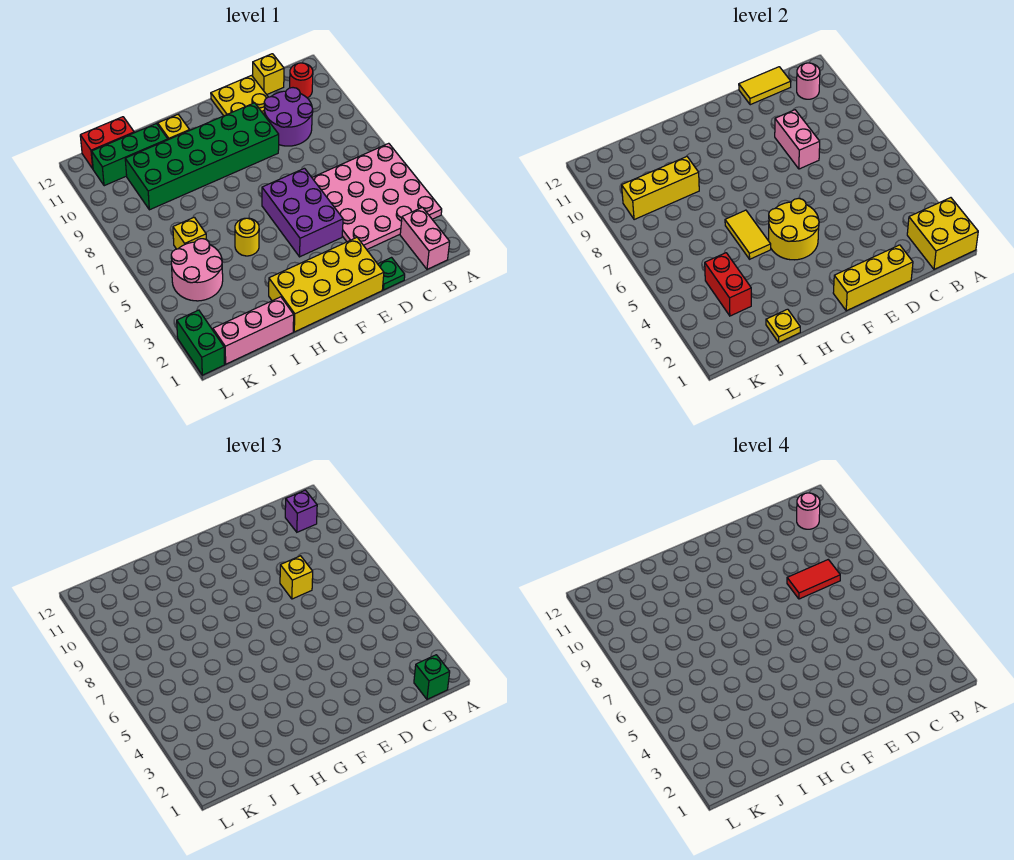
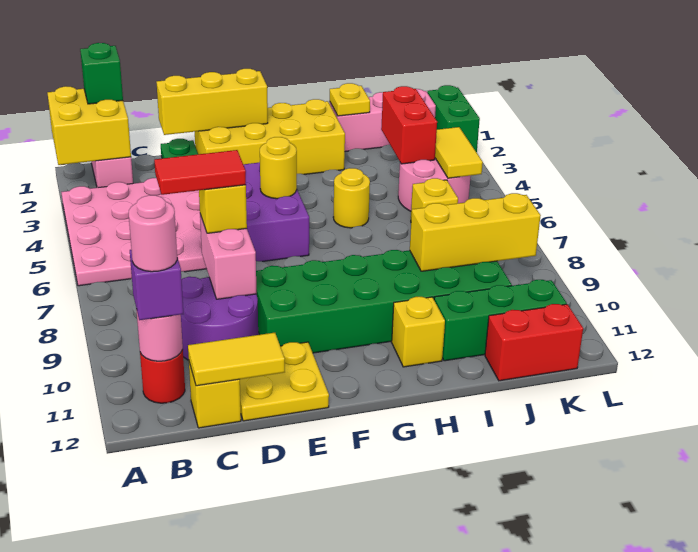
yellow 2x2 round brick [769,198,819,260] -> yellow 1x1 round brick [260,137,297,199]
yellow 1x2 tile [725,210,771,259] -> yellow 1x2 tile moved to [435,127,483,178]

